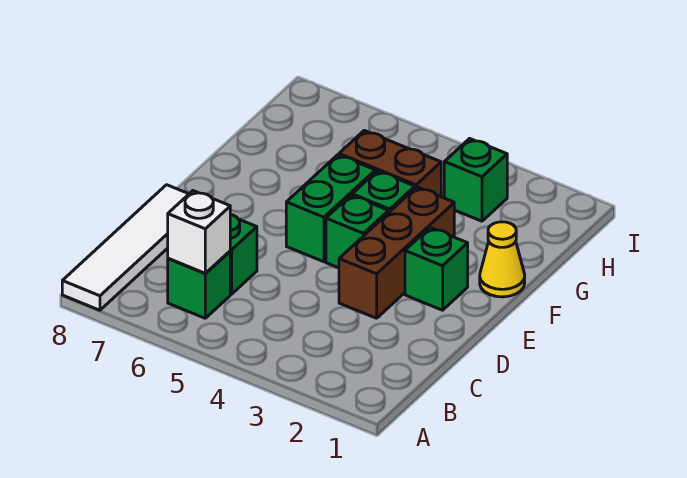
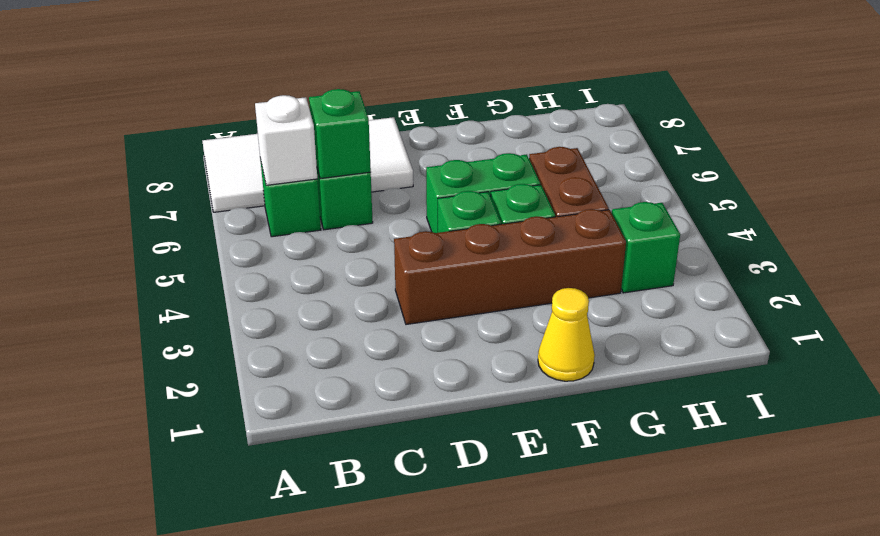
white 1x4 tile [62,185,188,310] -> white 2x4 tile [203,117,413,212]
brown 1x3 brick [339,187,454,318] -> brown 1x4 brick [394,209,626,324]
green 1x1 brick [405,228,468,310] -> green 1x1 brick moved to [309,89,371,179]

